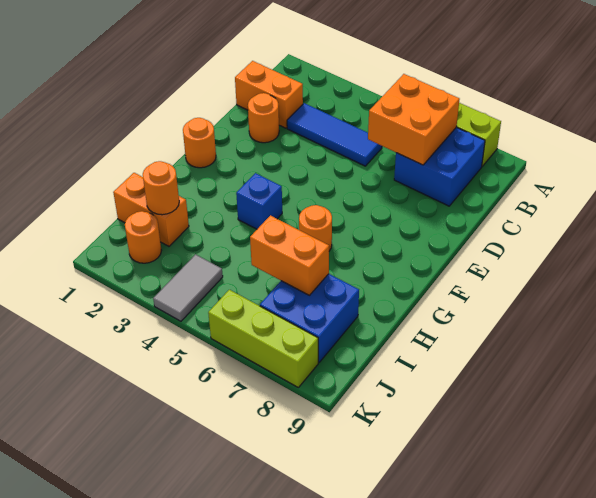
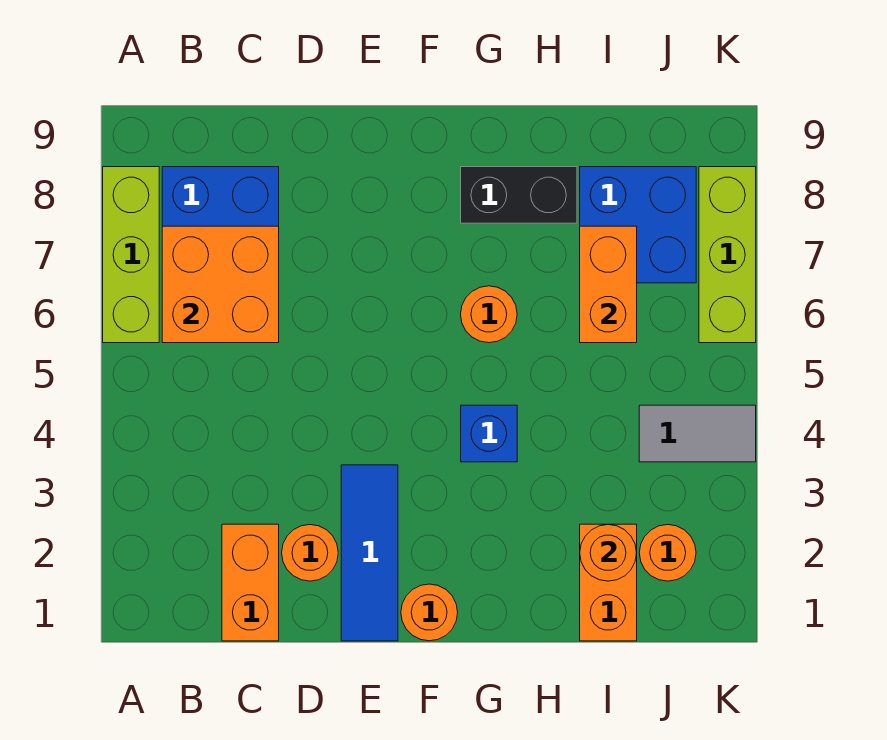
blue 1x3 tile [287,103,382,166] -> blue 1x3 tile moved to [341,465,398,641]
none -> black 1x2 brick [461,167,577,223]

